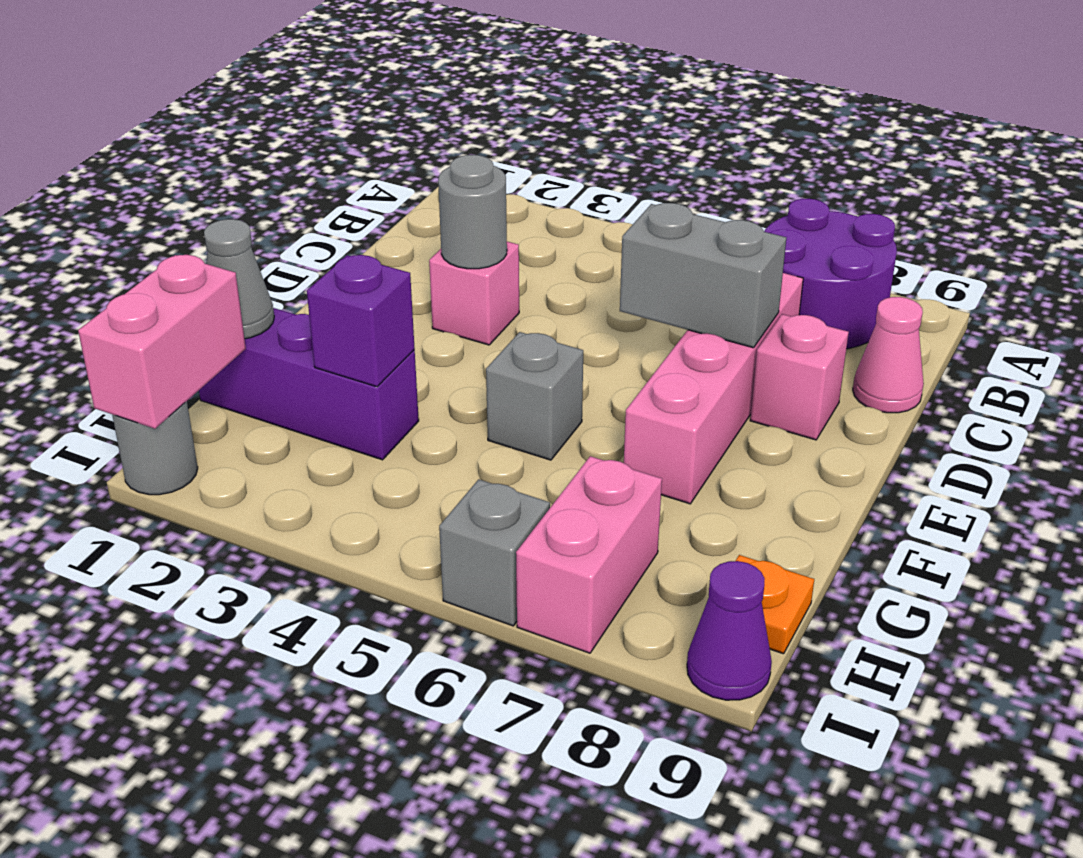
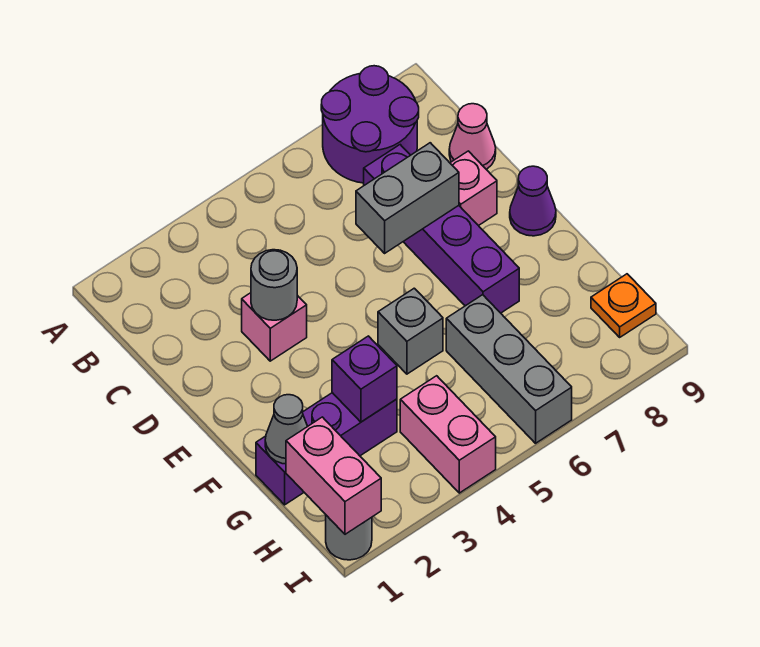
pink 1x4 brick [624,273,803,504] -> purple 1x4 brick [364,145,519,313]
pink 1x2 brick [516,456,662,653] -> pink 1x2 brick moved to [400,376,496,493]
grey 1x1 brick [439,479,550,626] -> grey 1x3 brick [446,295,572,443]
purple 1x1 cone [687,561,772,700] -> purple 1x1 cone moved to [510,166,556,236]

